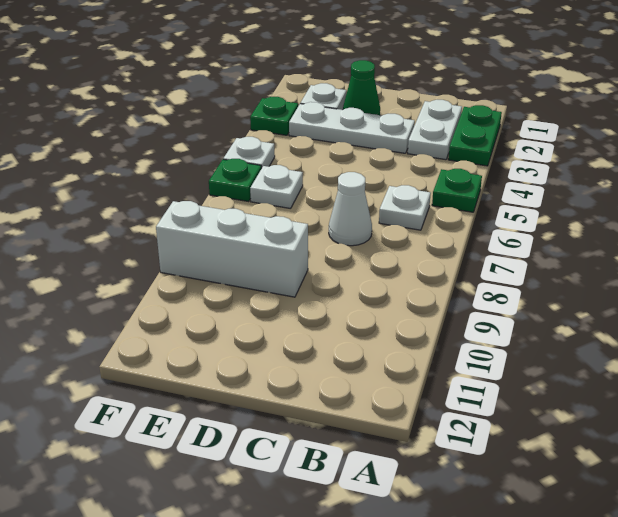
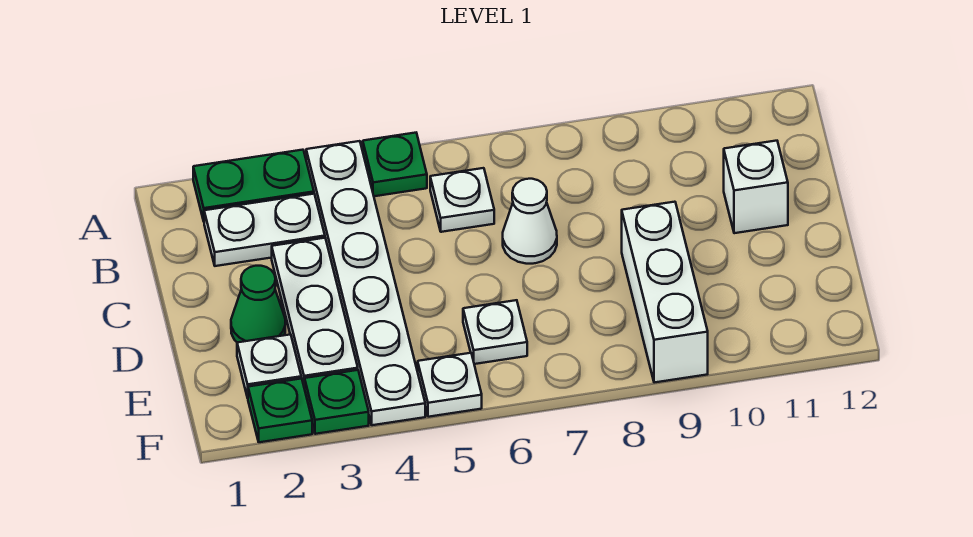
none -> white 1x6 plate [306,141,425,425]
none -> white 1x1 brick [724,141,788,233]
green 1x1 plate [209,159,261,201] -> green 1x1 plate moved to [248,378,312,442]

